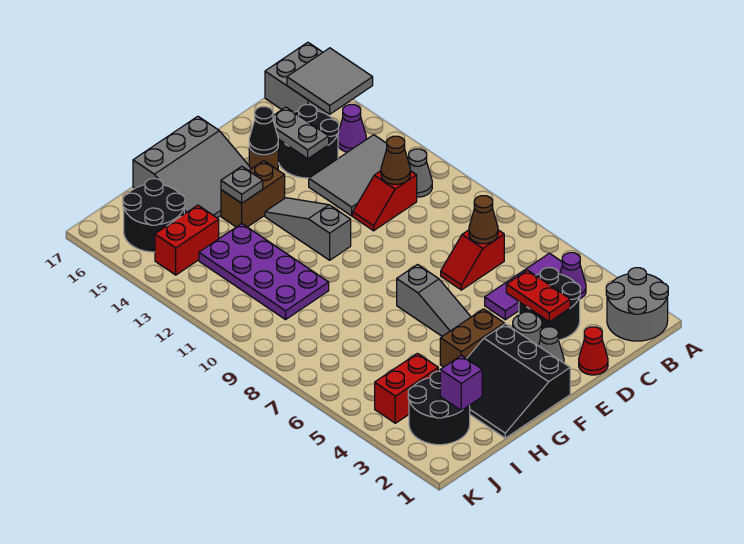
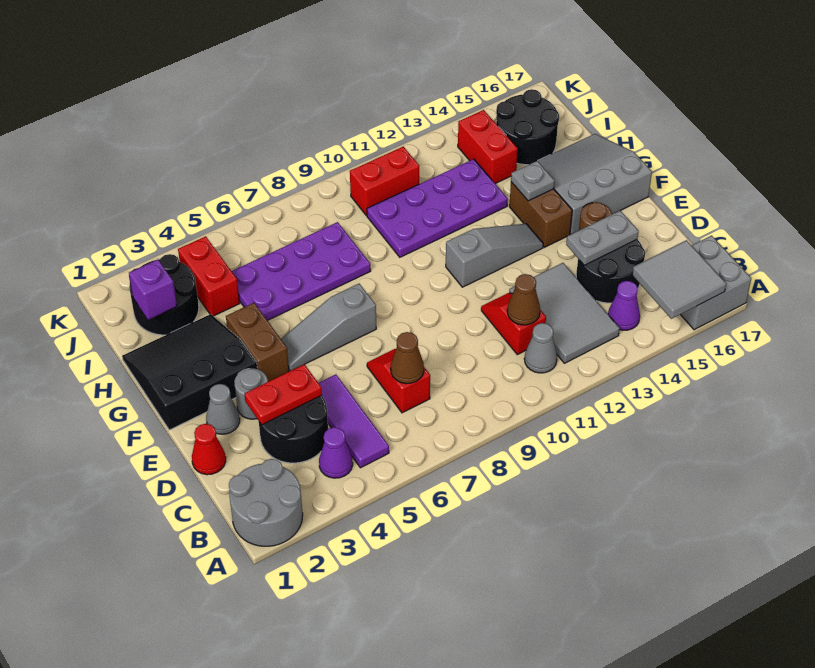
black 1x1 cone [249,107,278,155] -> none
grey 3x3 slope [133,116,251,218] -> grey 3x3 slope turned to [538,134,652,234]
none -> purple 2x4 plate [232,222,371,321]
none -> red 1x2 brick [350,147,419,215]

